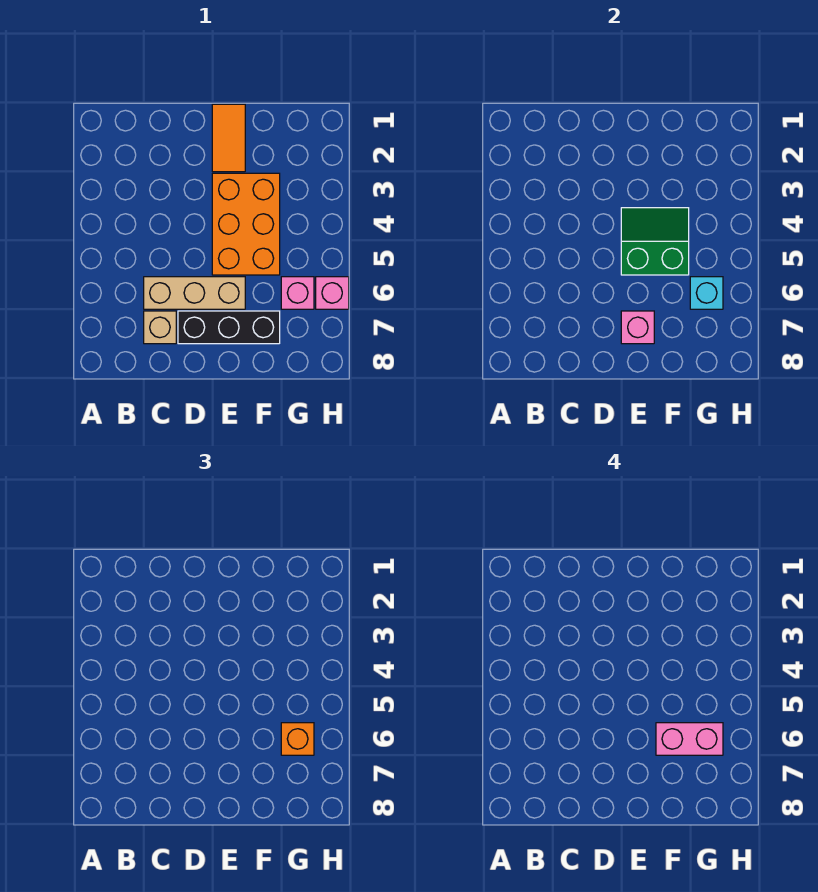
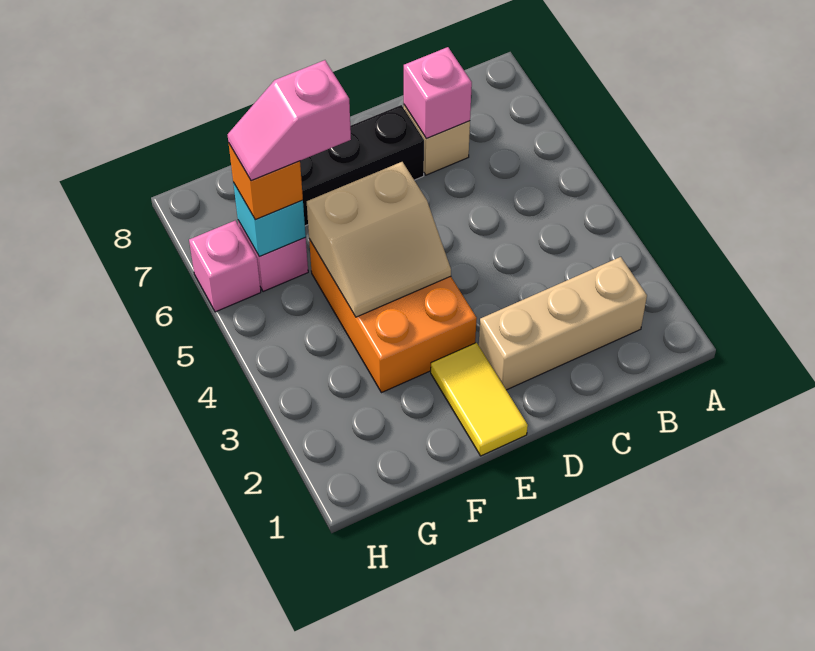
tan 1x3 brick [144,277,245,309] -> tan 1x3 brick moved to [479,257,647,390]
orange 1x2 tile [212,104,245,172] -> yellow 1x2 tile [431,343,528,456]
green 2x2 slope [621,208,689,275] -> tan 2x2 slope [307,162,451,317]
pink 1x1 brick [621,311,654,344] -> pink 1x1 brick moved to [404,47,472,139]
pink 1x2 brick [656,723,723,755] -> pink 1x2 slope [227,60,351,181]

